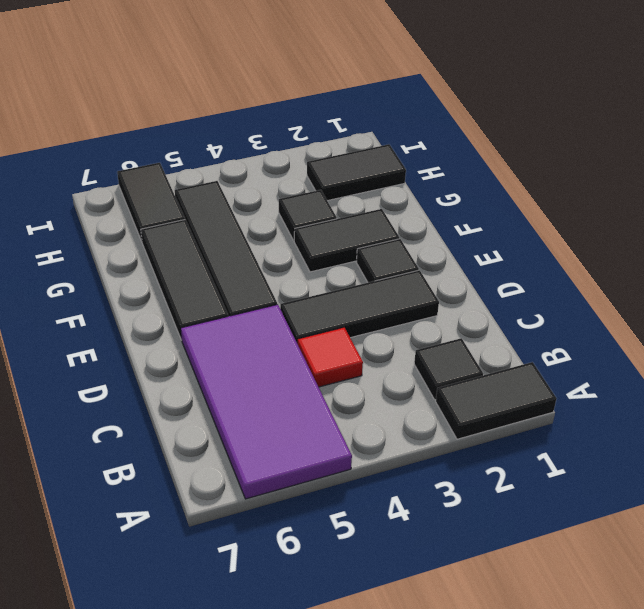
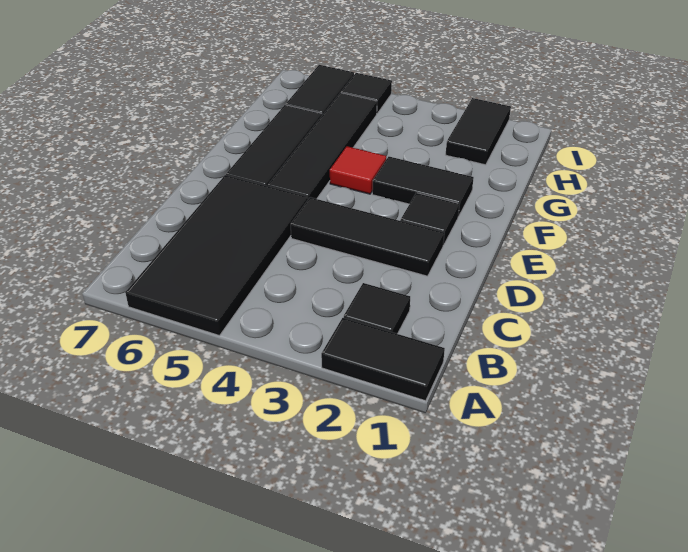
purple 2x4 tile [181,304,352,499] -> black 2x4 tile [125,175,308,336]
red 1x1 tile [298,327,363,387] -> red 1x1 tile moved to [330,146,386,194]
black 1x1 tile [279,190,337,241] -> black 1x1 tile moved to [341,73,392,113]
black 1x2 tile [307,144,406,201] -> black 1x2 tile turned to [446,98,511,165]

